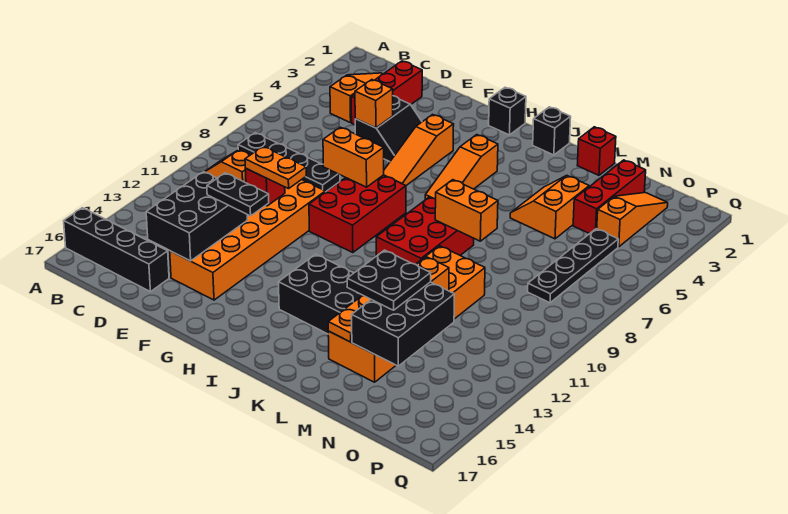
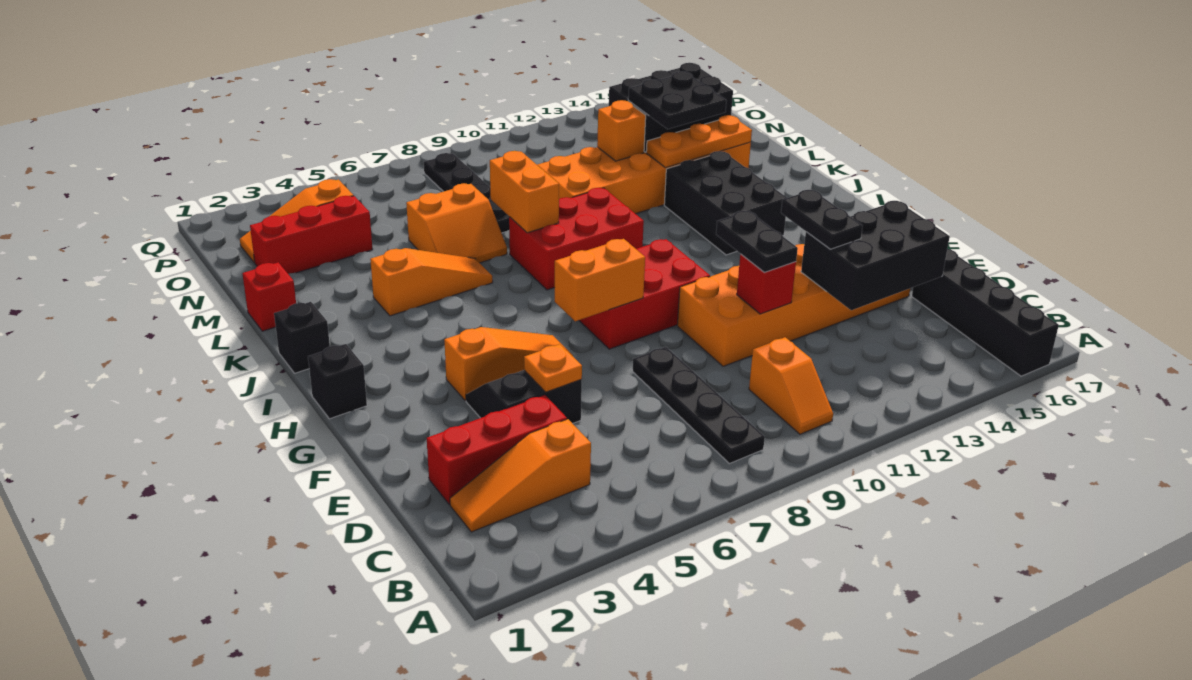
orange 1x1 brick [355,80,393,128] -> orange 1x1 plate [524,344,582,392]
orange 1x2 plate [245,147,306,189] -> black 1x2 plate [716,211,798,272]
orange 1x2 brick [323,127,384,187] -> orange 1x2 brick turned to [555,239,645,321]
orange 1x3 slope [425,135,498,200] -> orange 1x3 slope moved to [370,248,493,316]
orange 2x2 slope [510,175,589,239] -> orange 2x2 slope moved to [406,183,507,263]
black 1x4 plate [528,229,618,303] -> black 1x4 plate turned to [424,153,509,233]

